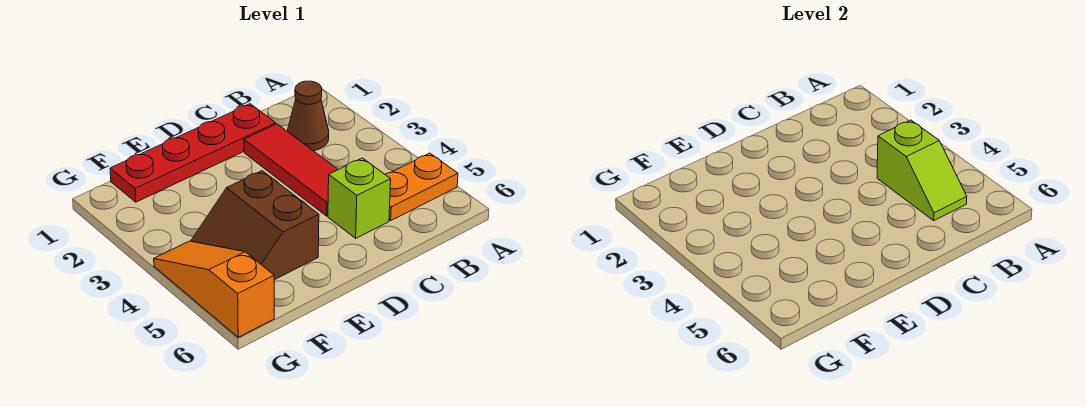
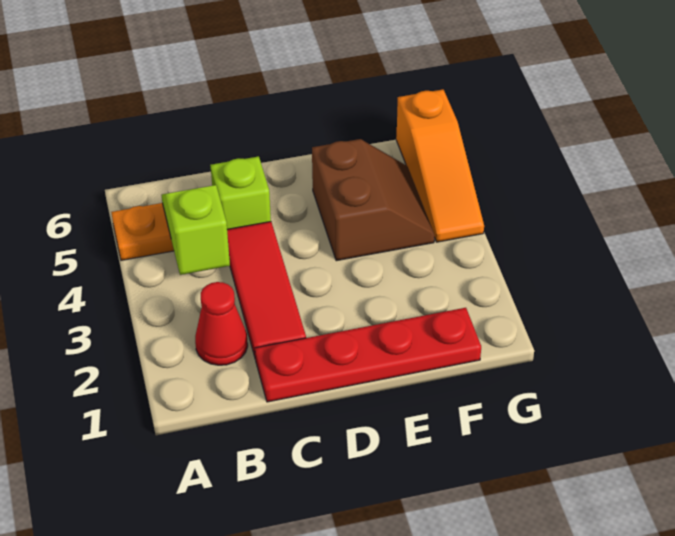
brown 1x1 cone [287,81,329,151] -> red 1x1 cone [195,282,248,365]

